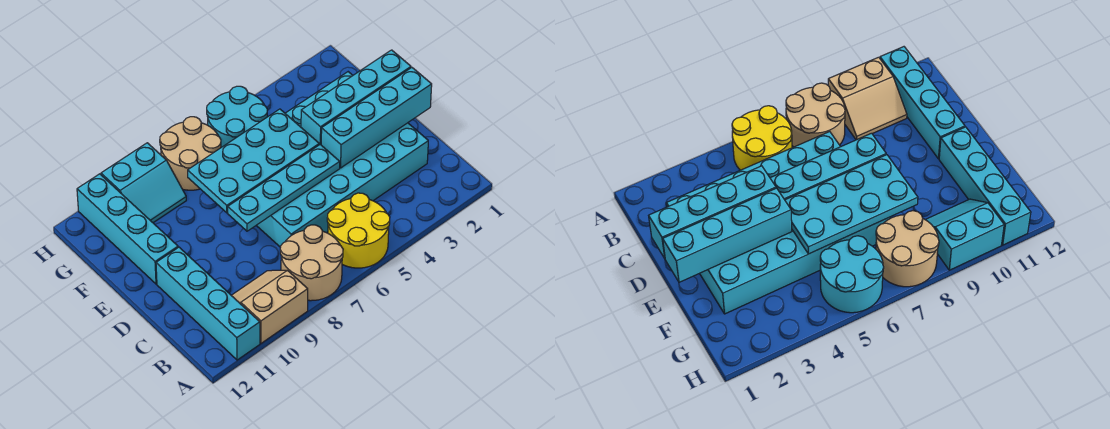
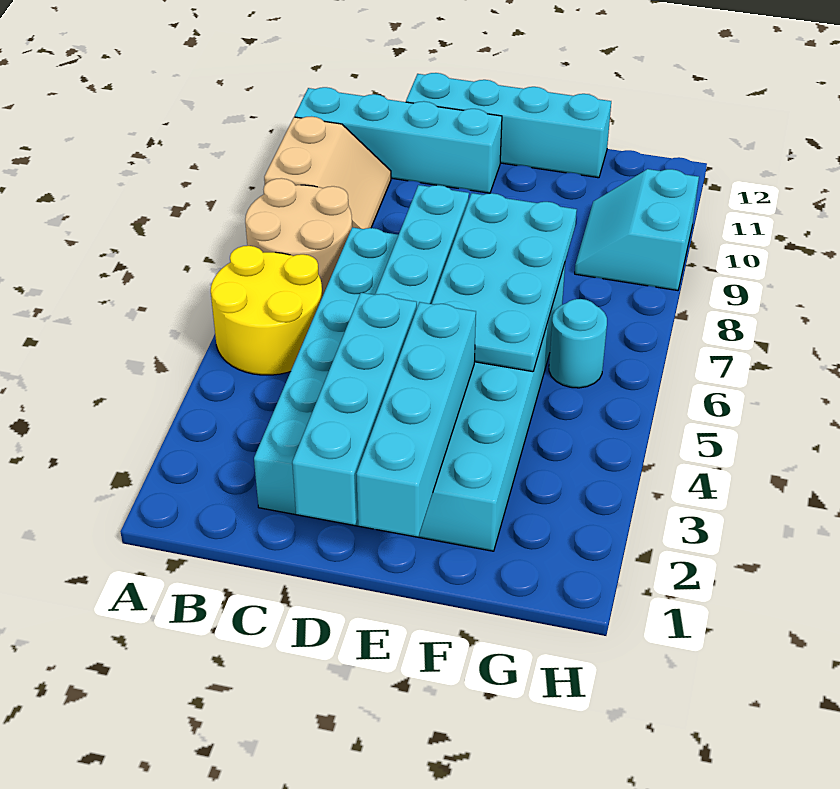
cyan 1x4 brick [77,174,178,284] -> cyan 1x4 brick moved to [406,73,611,178]
cyan 2x2 round brick [207,86,267,147] -> cyan 1x1 round brick [549,299,607,388]
tan 2x2 round brick [160,117,221,190] -> none

